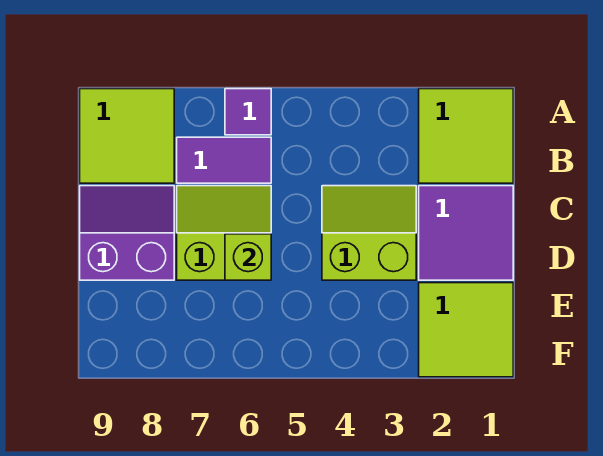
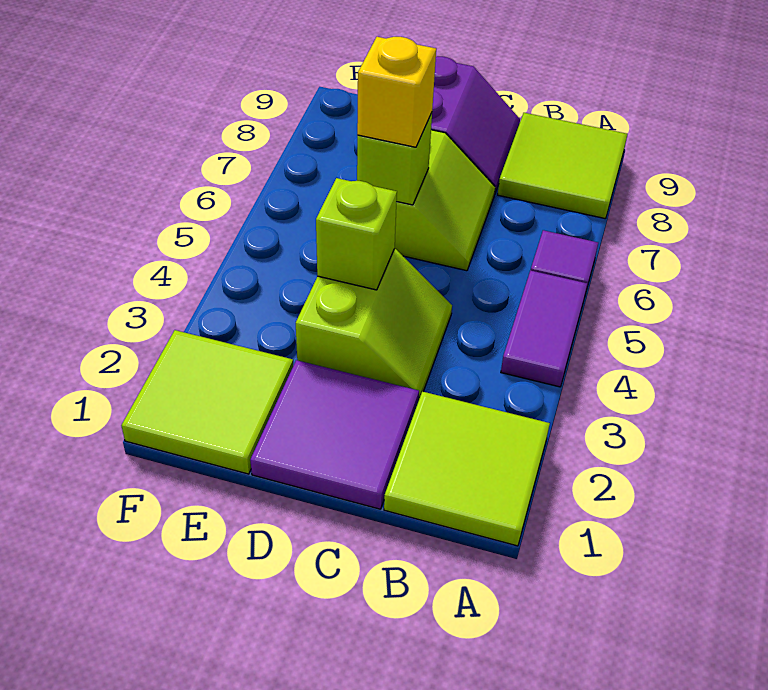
purple 1x2 tile [177,137,271,183] -> purple 1x2 tile moved to [501,270,587,387]
none -> lime 1x1 brick [316,178,397,290]
none -> yellow 1x1 brick [357,37,436,147]

